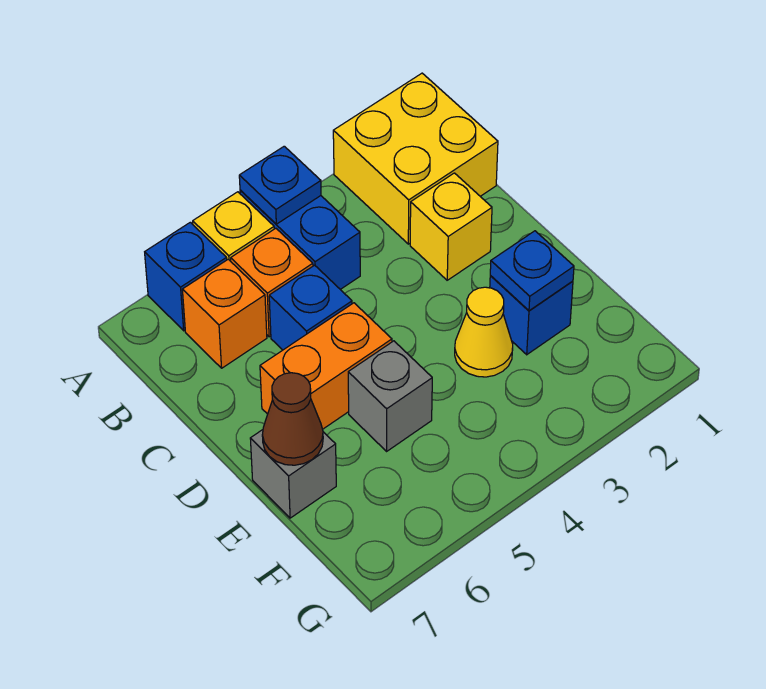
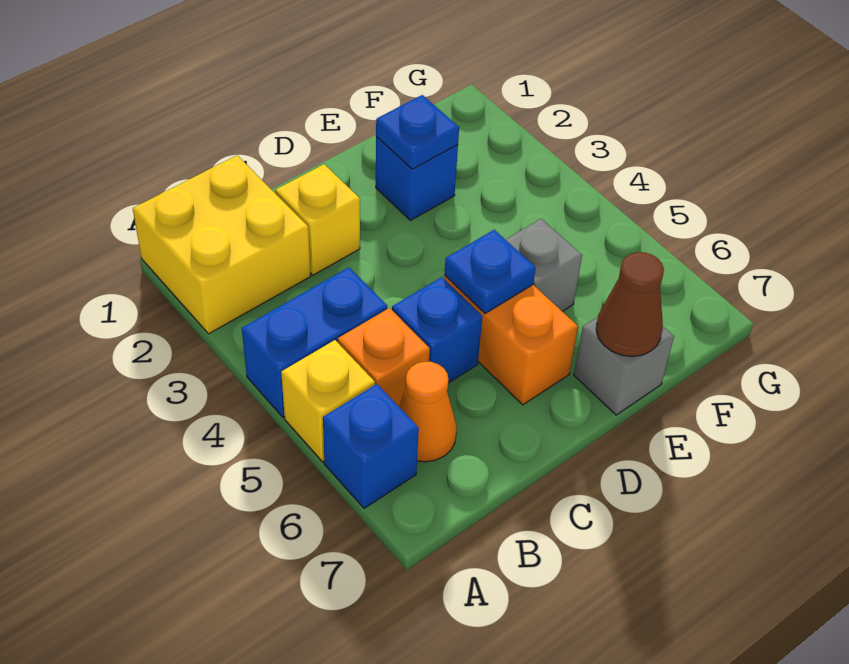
blue 1x1 plate [239,146,321,224] -> blue 1x1 plate moved to [444,230,536,314]
orange 1x1 brick [182,259,267,368] -> orange 1x1 cone [399,362,457,462]
yellow 1x1 cone [455,287,513,377] -> none

